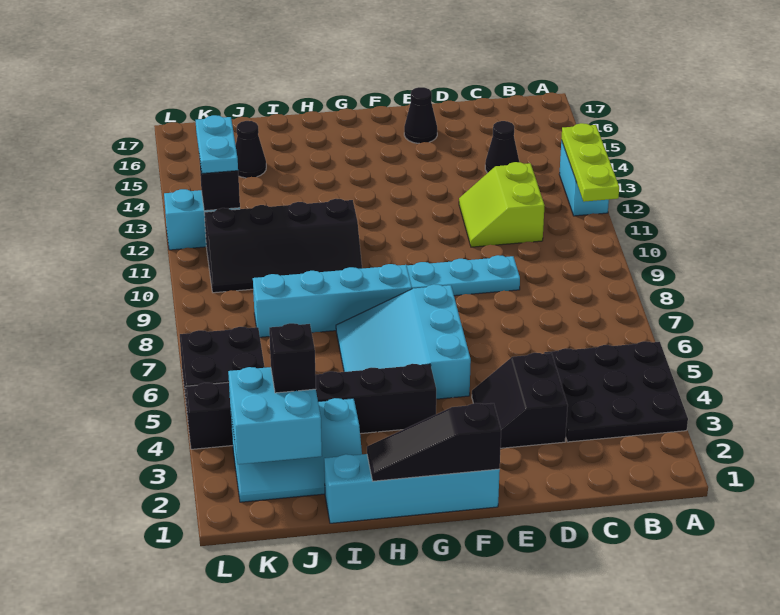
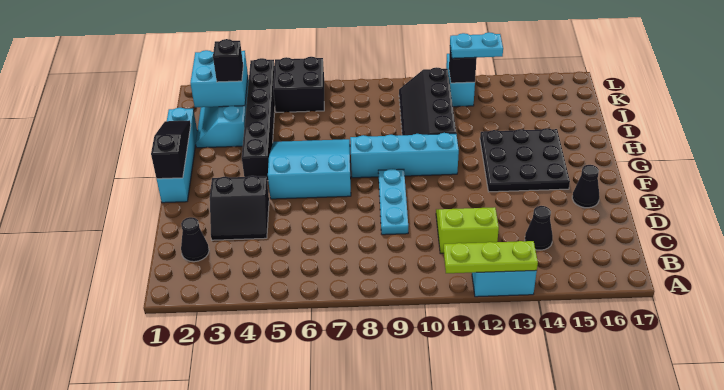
black 3x3 plate [544,341,688,442] -> black 3x3 plate moved to [480,128,570,192]
black 2x2 slope [472,353,568,448] -> black 2x2 slope turned to [210,176,269,240]
cyan 1x4 brick [253,264,412,337] -> cyan 1x4 brick turned to [350,133,459,178]
black 1x1 cone [236,121,266,178] -> black 1x1 cone moved to [181,217,209,262]

